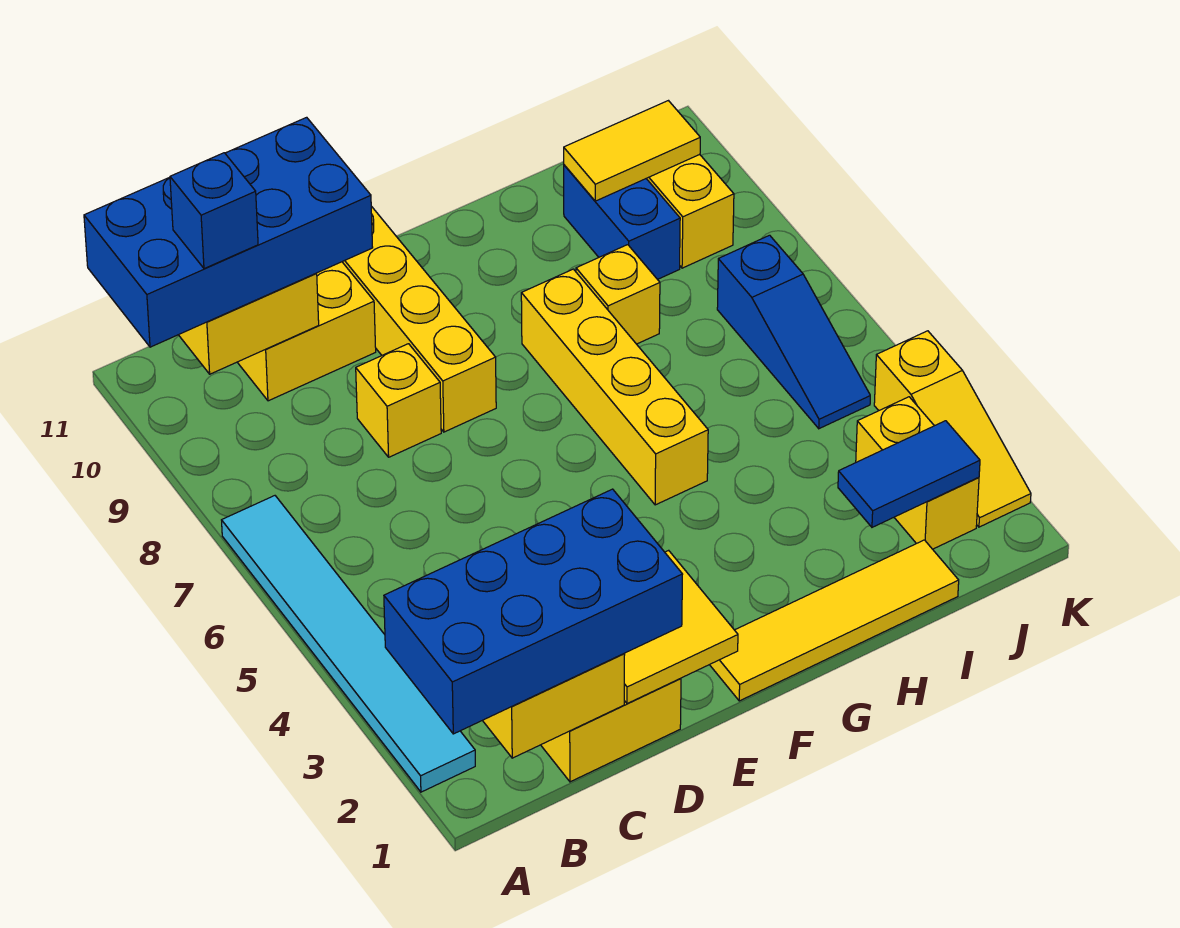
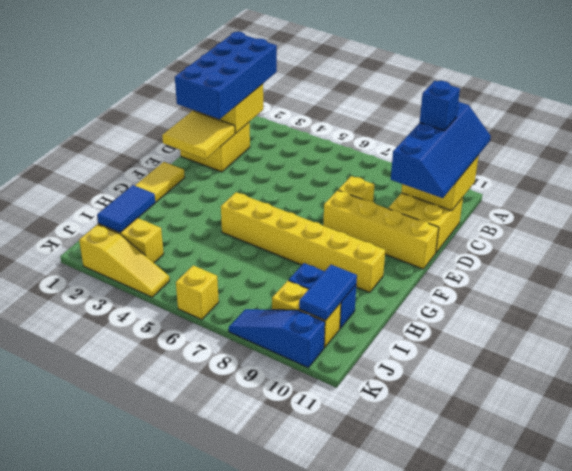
cyan 1x6 tile [222,496,475,792] -> none
blue 2x4 brick [84,117,373,347] -> blue 2x4 slope [391,101,491,198]
yellow 1x4 brick [521,269,708,505] -> yellow 1x6 brick [221,192,385,292]
yellow 1x1 brick [576,245,660,344] -> yellow 1x1 brick moved to [176,265,219,320]
yellow 1x2 tile [564,101,700,201] -> blue 1x2 tile [299,265,357,320]
blue 1x3 slope [717,235,870,429] -> blue 1x3 slope moved to [229,309,325,367]
yellow 1x3 slope [874,331,1031,527] -> yellow 1x3 slope turned to [79,225,170,297]

